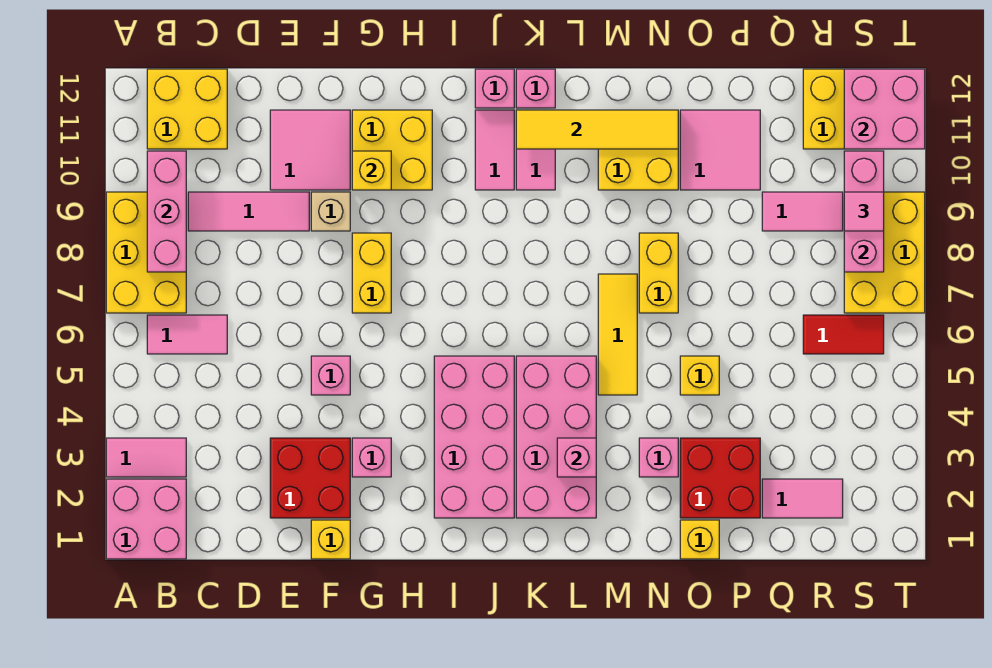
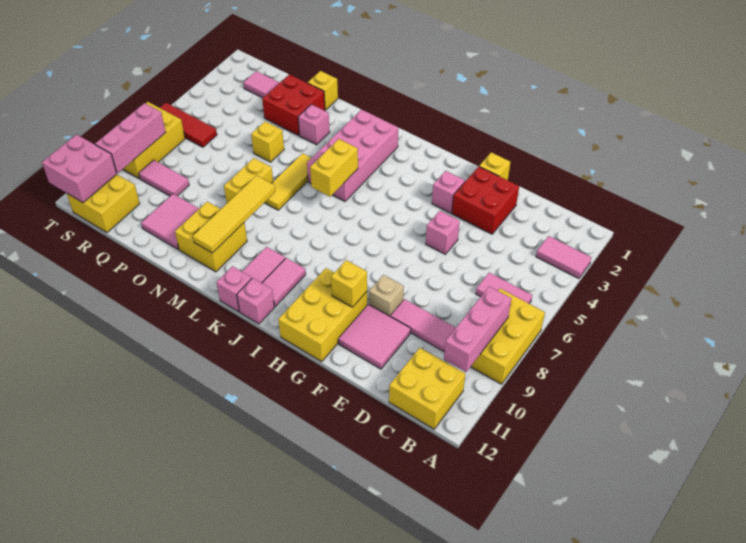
pink 2x2 brick [106,479,186,559] -> none
yellow 1x2 brick [352,233,391,313] -> yellow 1x2 brick moved to [310,139,358,197]
yellow 2x2 brick [352,110,432,190] -> yellow 2x3 brick [278,268,367,362]
pink 2x4 brick [434,356,514,518] -> none
yellow 1x4 tile [516,110,678,149] -> yellow 1x4 tile turned to [193,176,275,253]
pink 1x1 brick [557,438,596,477] -> none
red 1x2 tile [803,315,884,354] -> red 1x3 tile [160,103,217,147]
pink 1x1 tile [844,192,884,231] -> none

